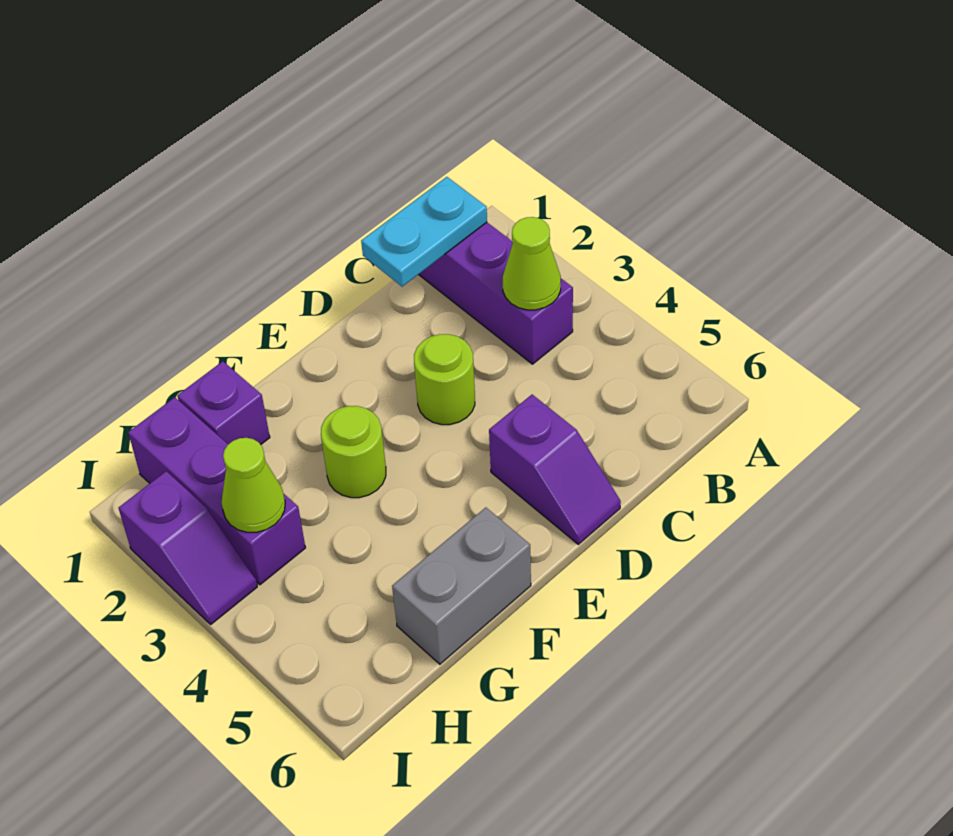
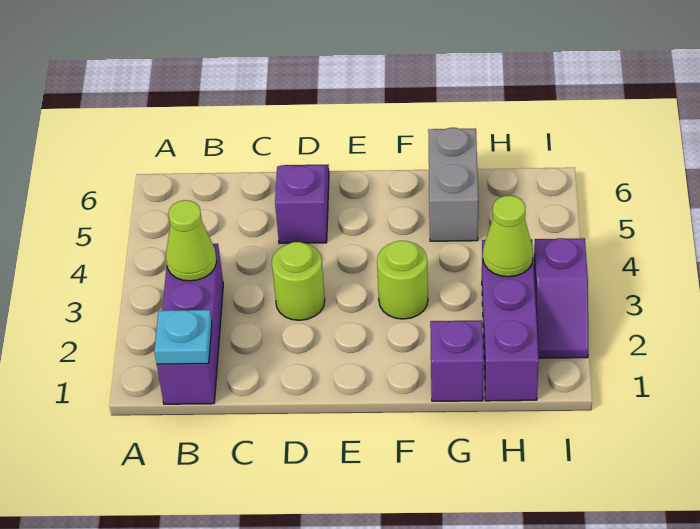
cyan 1x2 plate [361,177,487,287] -> cyan 1x1 plate [154,310,212,364]
grey 1x2 brick [392,508,531,664] -> grey 1x2 brick turned to [428,128,478,241]
purple 1x2 slope [119,471,257,624] -> purple 1x2 slope turned to [534,238,589,358]

